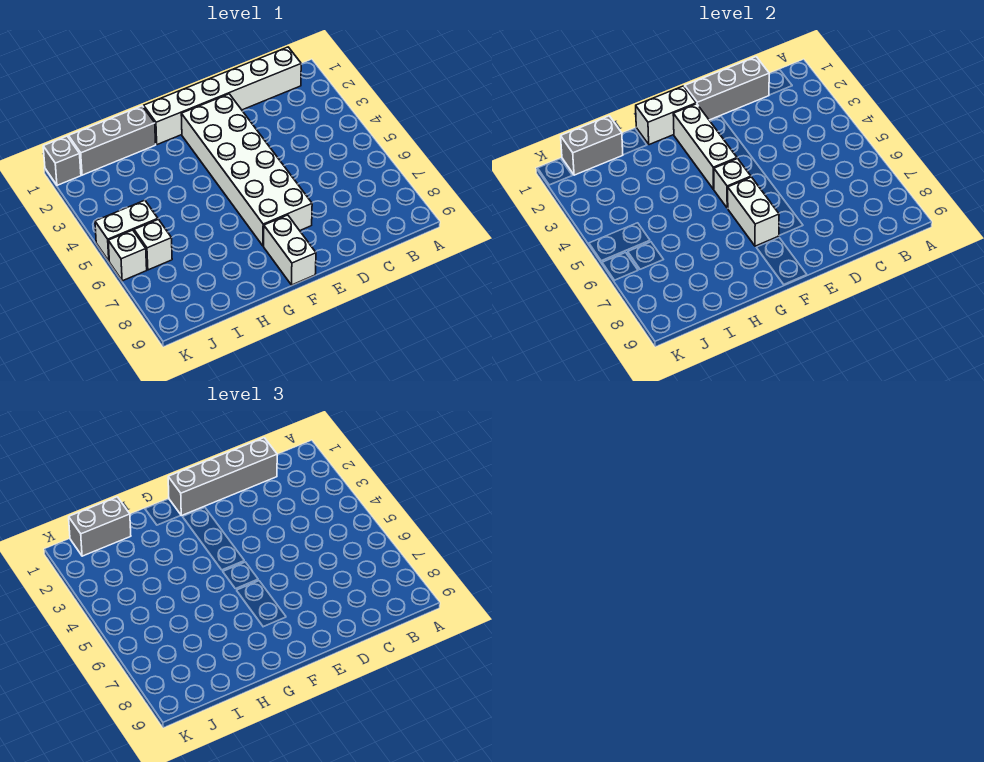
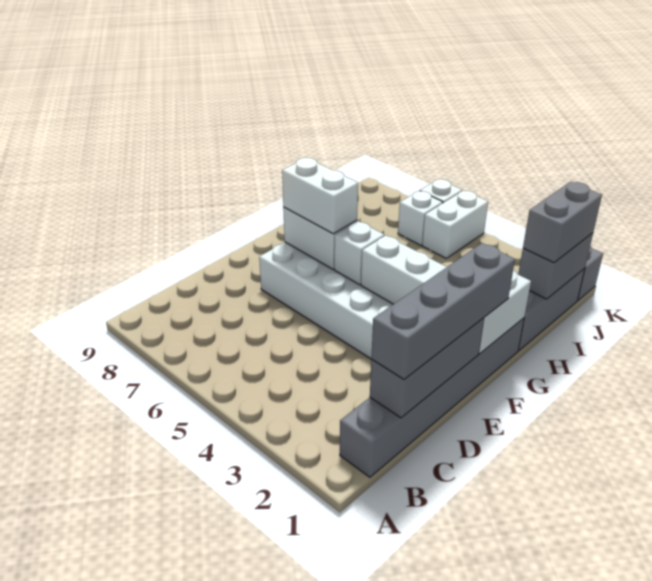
white 1x6 brick [144,47,301,145] -> grey 1x6 brick [340,318,524,477]
white 1x2 brick [264,215,316,285] -> white 1x2 brick moved to [282,158,358,234]

